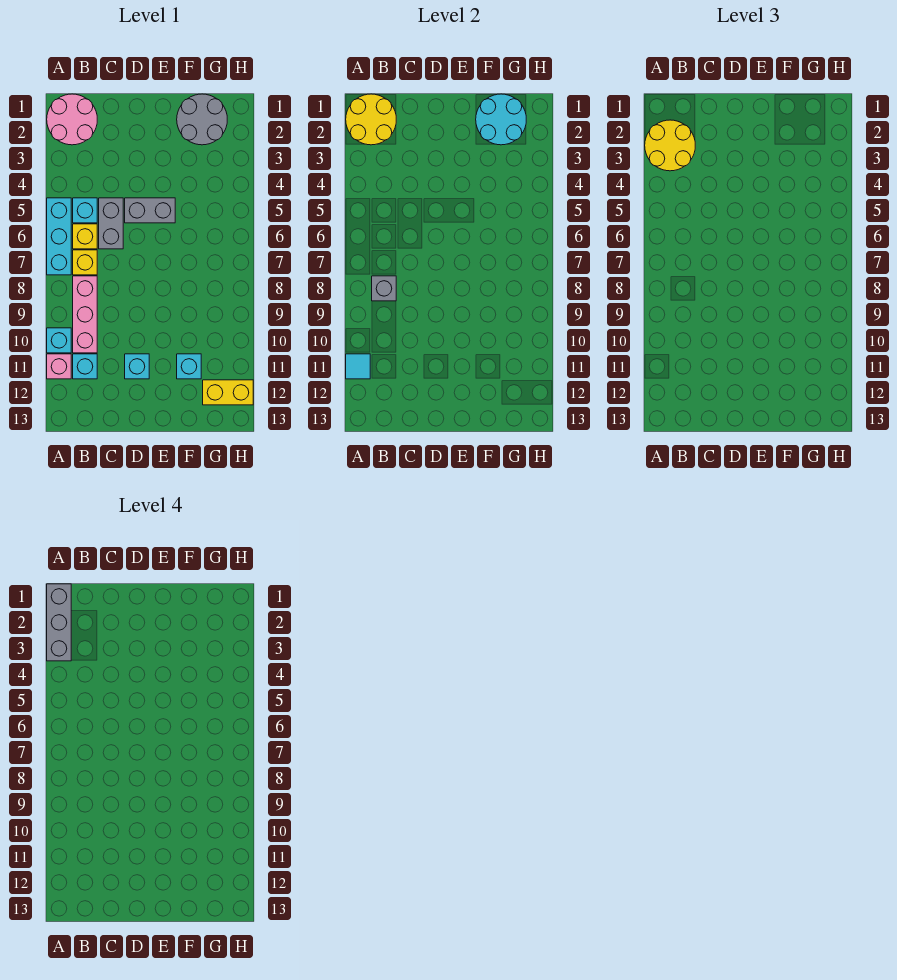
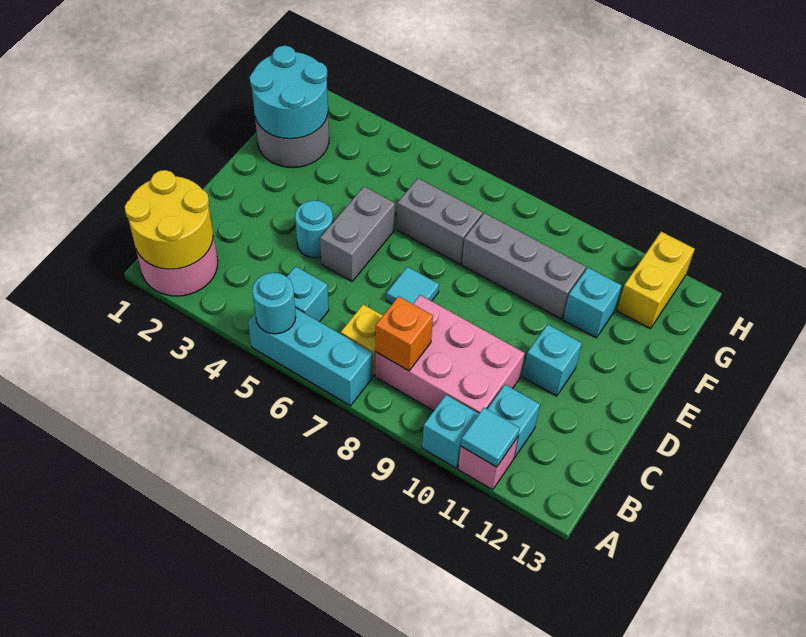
grey 1x3 brick [47,584,71,661] -> grey 1x3 brick moved to [462,213,586,319]
yellow 2x2 round brick [645,120,695,171] -> none
none -> cyan 1x1 round brick [252,273,296,334]
yellow 1x1 brick [73,224,97,249] -> none
pink 1x3 brick [73,276,97,353] -> pink 2x3 brick [375,295,525,413]
grey 1x1 brick [372,276,396,301] -> orange 1x1 brick [376,296,433,371]
grey 1x2 brick [99,198,123,249] -> grey 1x2 brick moved to [397,178,483,264]
none -> cyan 1x1 round brick [295,200,333,258]
none -> cyan 1x1 tile [387,267,439,304]

